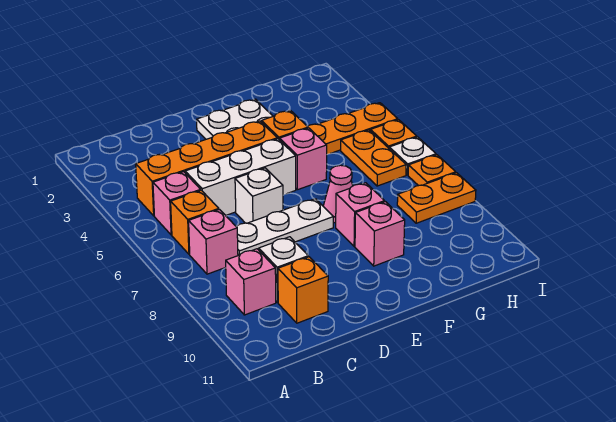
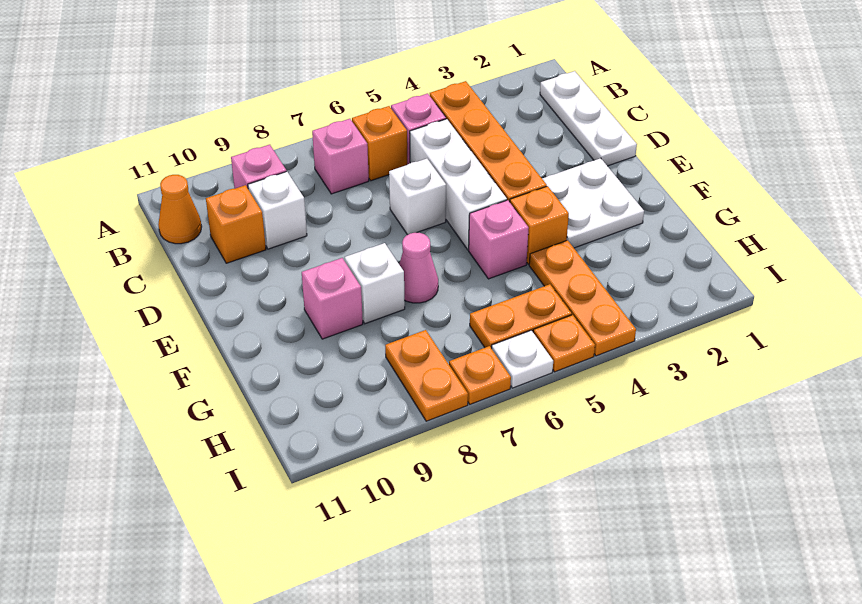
none -> orange 1x1 cone [158,175,202,244]
white 1x3 plate [236,199,333,255] -> white 1x3 plate moved to [540,71,637,166]
pink 1x1 brick [336,183,385,246] -> white 1x1 brick [345,243,405,324]

